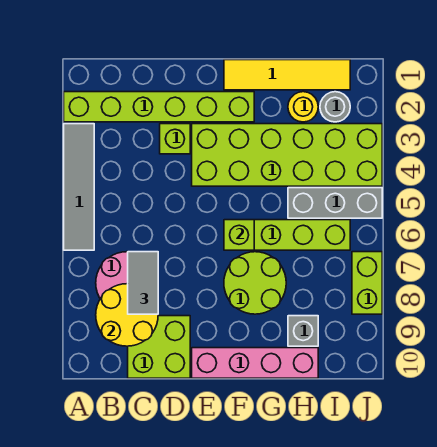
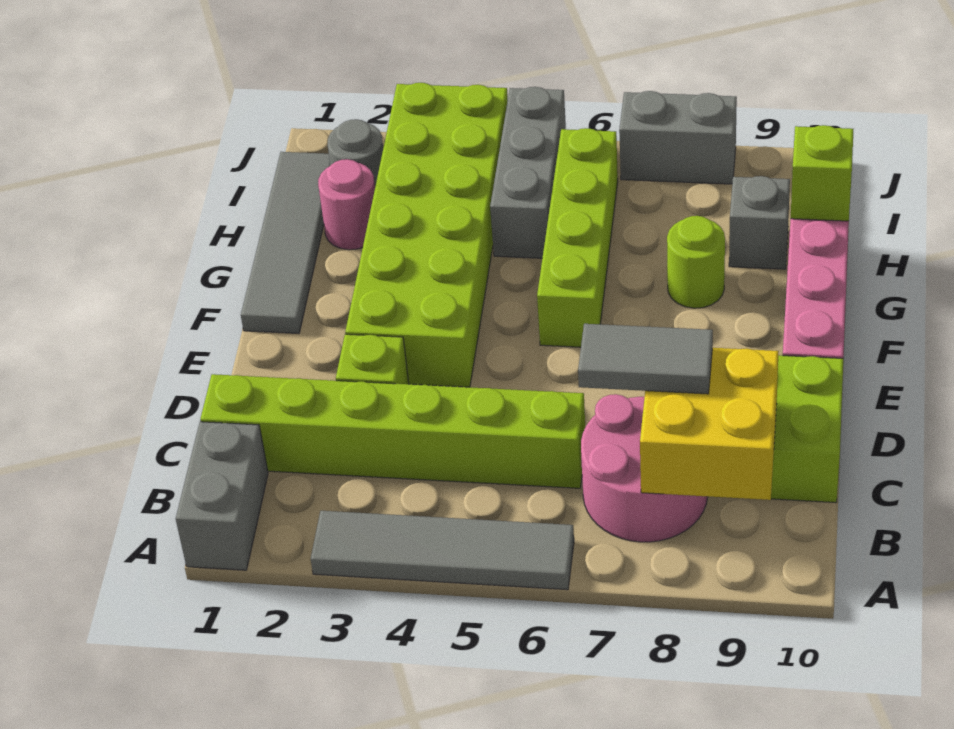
none -> grey 1x2 brick [176,422,268,570]
lime 1x6 brick [64,92,254,122] -> lime 1x6 brick turned to [200,374,585,488]
yellow 2x2 round brick [96,284,158,346] -> yellow 2x2 brick [640,348,779,500]
yellow 1x4 tile [224,60,350,90] -> grey 1x4 tile [241,152,330,333]
lime 1x1 brick [224,220,254,250] -> lime 1x1 brick moved to [791,125,853,221]
lime 2x2 round brick [224,252,286,314] -> lime 1x1 round brick [667,216,725,308]
yellow 1x1 round brick [288,92,318,122] -> pink 1x1 round brick [318,159,375,250]
lime 1x2 brick [352,252,382,314] -> grey 1x2 brick [619,91,737,184]

